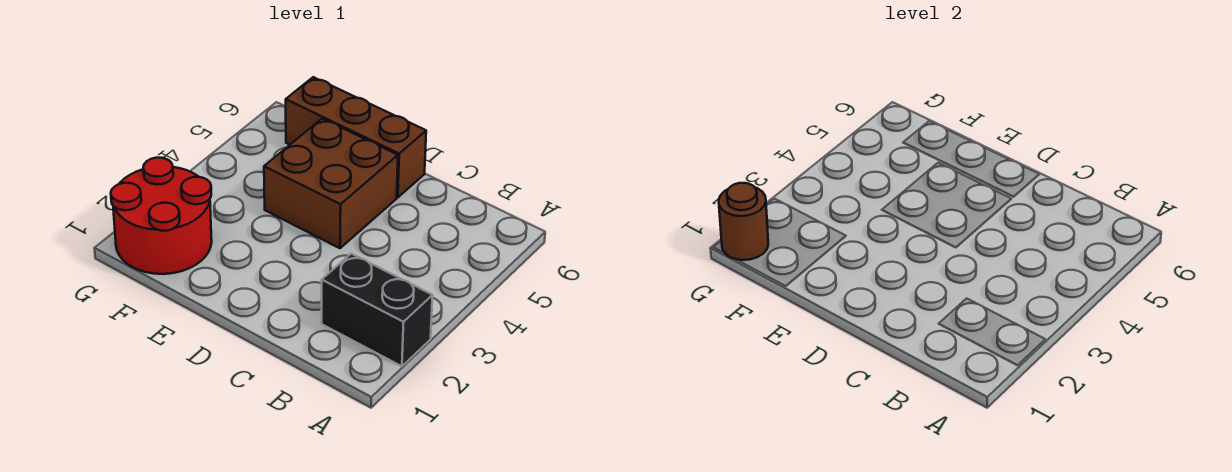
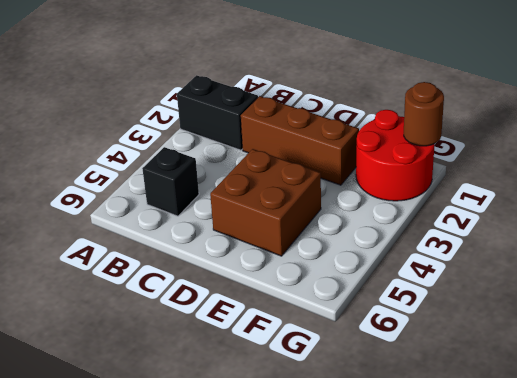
none -> black 1x1 brick [142,147,199,216]
brown 1x3 brick [286,77,426,197] -> brown 1x3 brick moved to [241,96,359,185]

